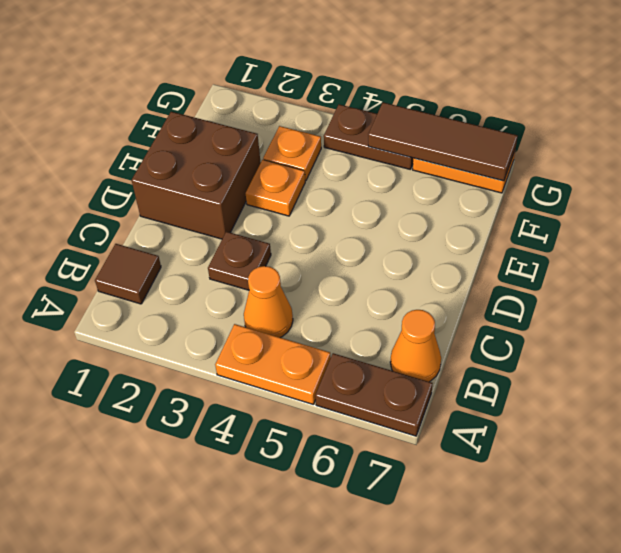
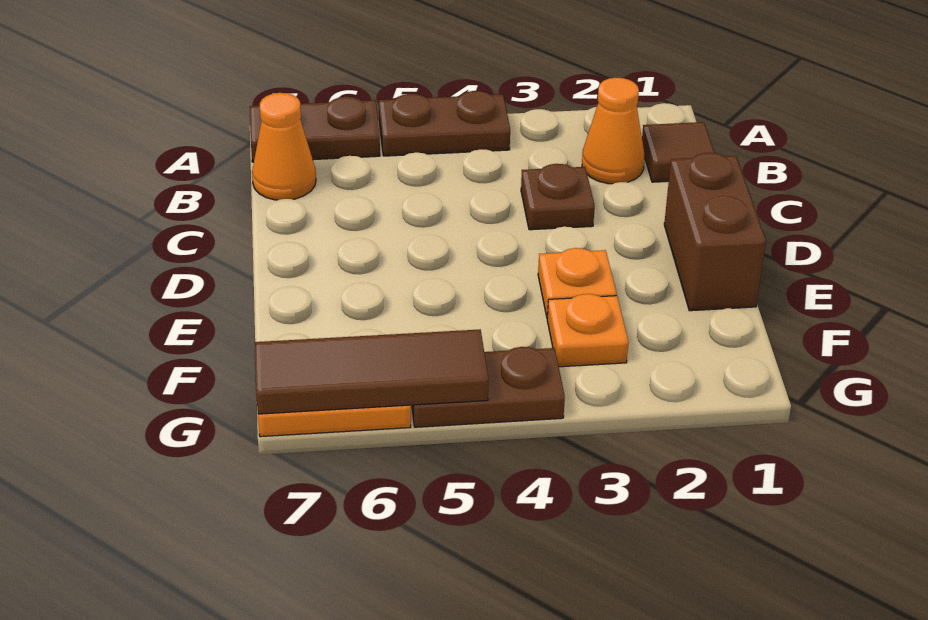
orange 1x2 plate [215,324,331,404] -> brown 1x2 plate [379,91,510,156]
orange 1x1 cone [244,266,293,338] -> orange 1x1 cone moved to [582,78,645,184]
brown 2x2 brick [132,112,261,239] -> brown 1x2 brick [664,153,766,311]

